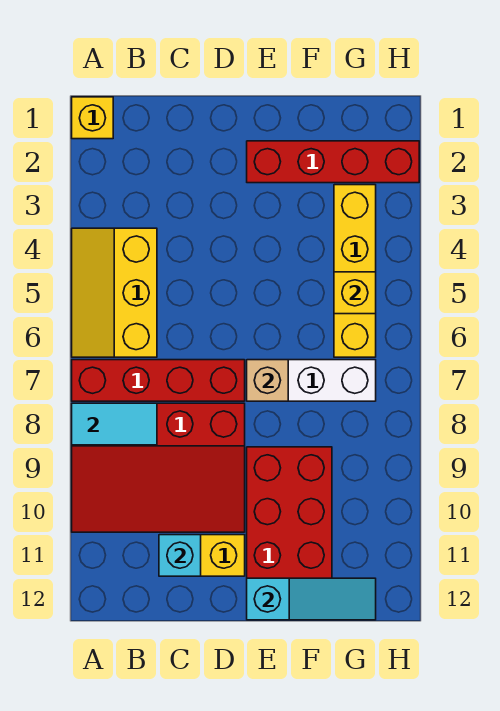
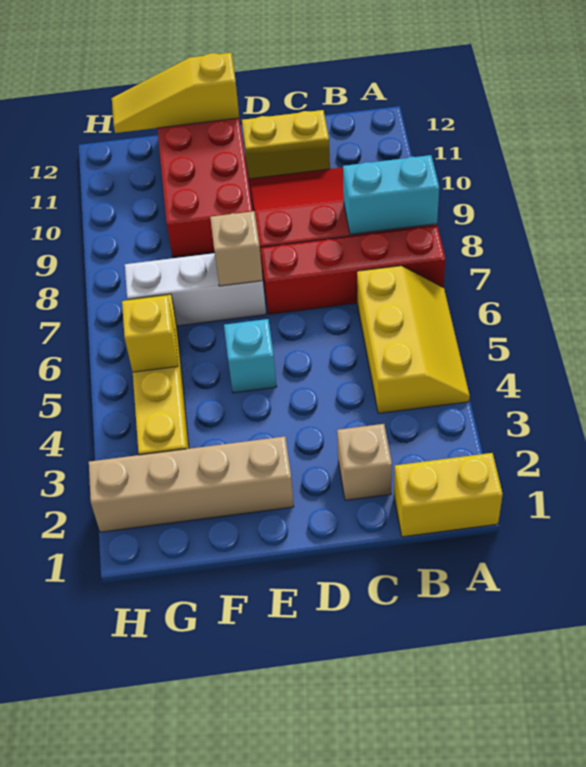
yellow 1x1 brick [72,97,113,139] -> yellow 1x2 brick [394,453,503,537]
cyan 1x2 tile [72,403,157,445] -> cyan 1x2 brick [343,155,439,234]
none -> tan 1x1 brick [337,424,392,500]
cyan 1x1 brick [159,535,201,576] -> cyan 1x1 brick moved to [224,319,277,393]
red 1x4 brick [247,141,419,183] -> tan 1x4 brick [89,437,294,532]
cyan 1x3 slope [247,578,376,620] -> yellow 1x3 slope [112,53,239,133]

